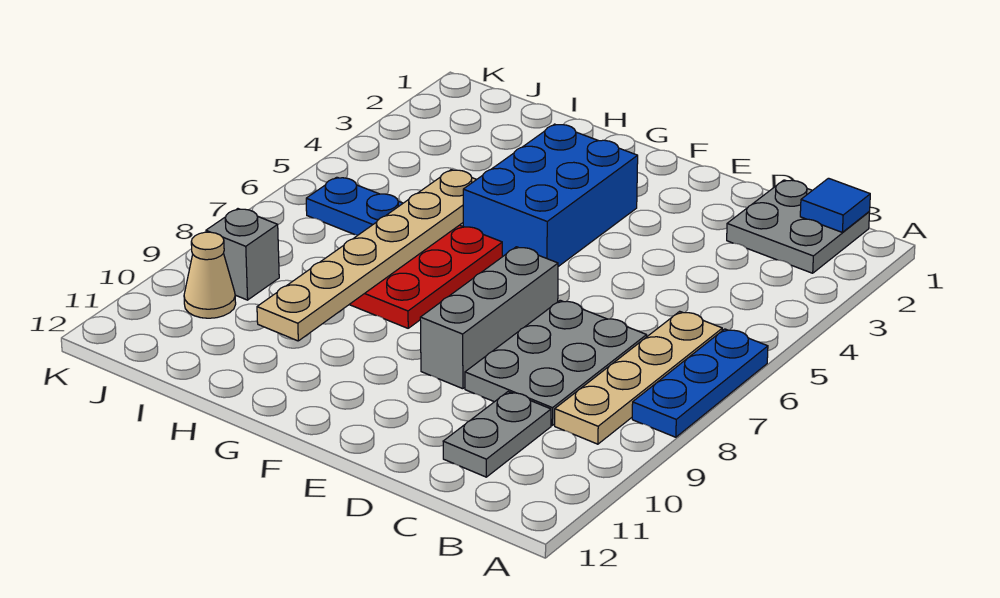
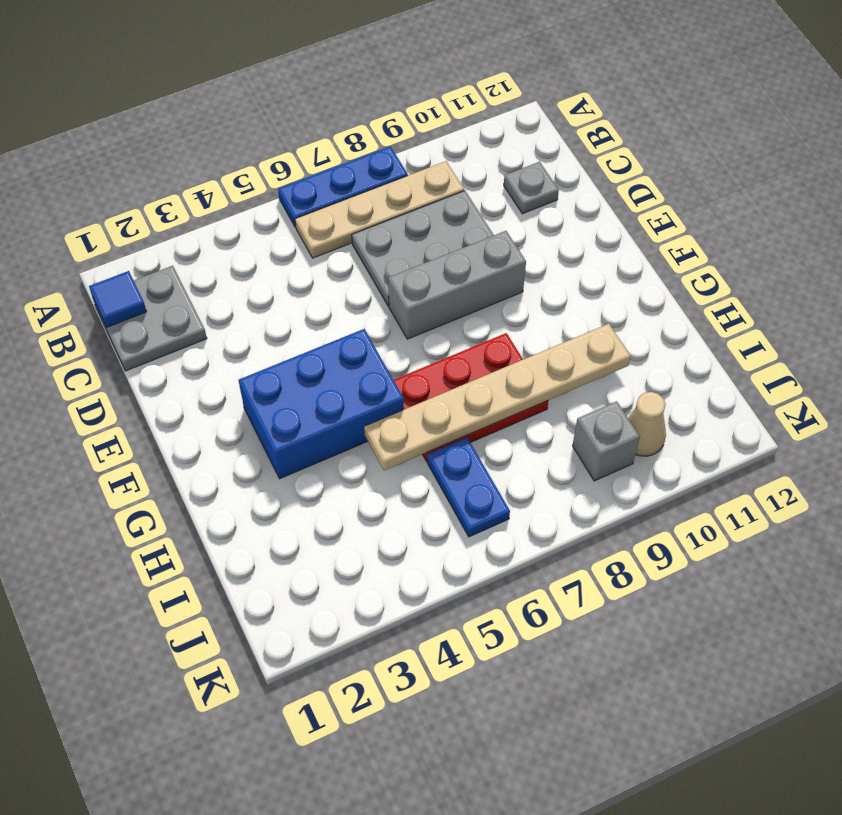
grey 1x2 plate [443,392,551,477] -> grey 1x1 plate [504,162,559,214]

